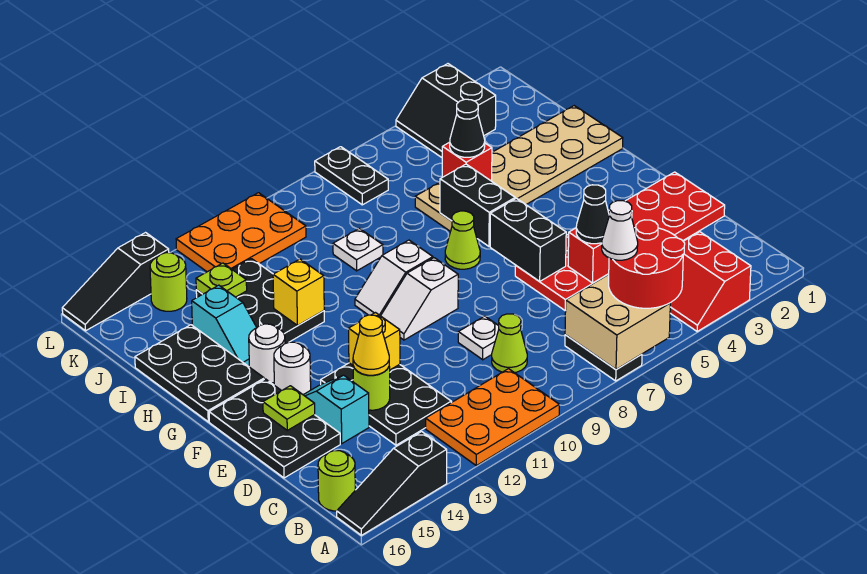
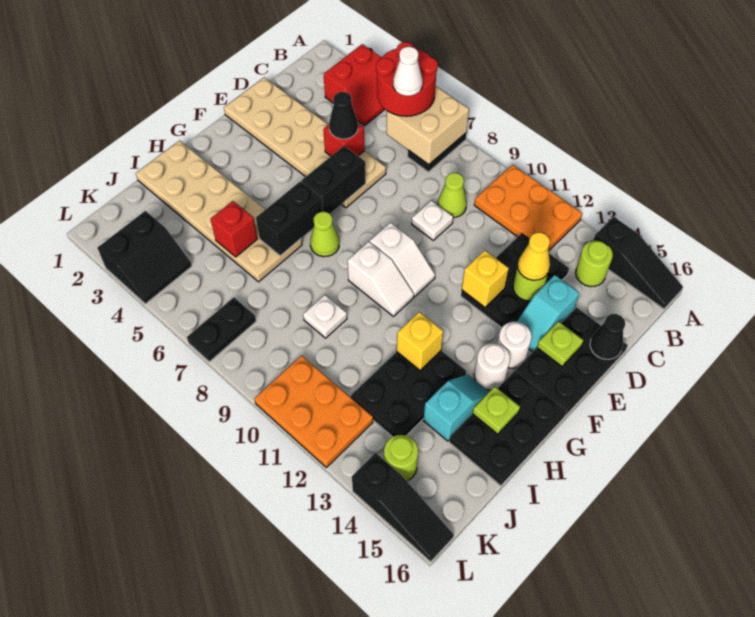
lime 1x1 round brick [318,451,355,511] -> lime 1x1 round brick moved to [576,241,613,287]
red 2x6 plate [515,172,725,310] -> tan 2x6 plate [224,77,386,208]
black 1x1 cone [450,99,485,157] -> black 1x1 cone moved to [590,314,625,359]
lime 1x1 plate [196,263,247,297] -> lime 1x1 plate moved to [473,387,520,434]

